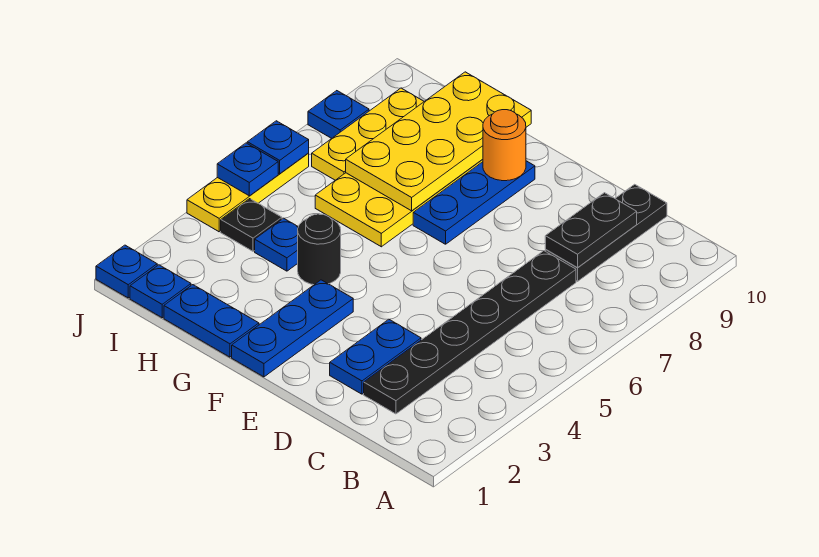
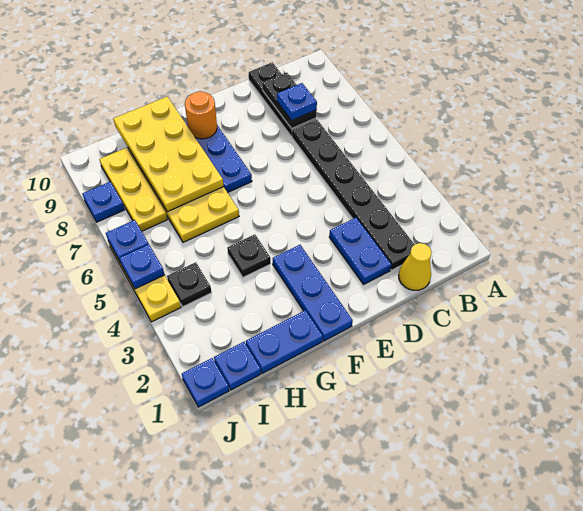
none -> yellow 1x1 cone [398,243,432,290]
black 1x1 round brick [298,214,341,285] -> black 1x1 plate [227,234,271,277]
blue 1x1 plate [255,218,298,271] -> blue 1x1 plate moved to [277,83,317,120]

